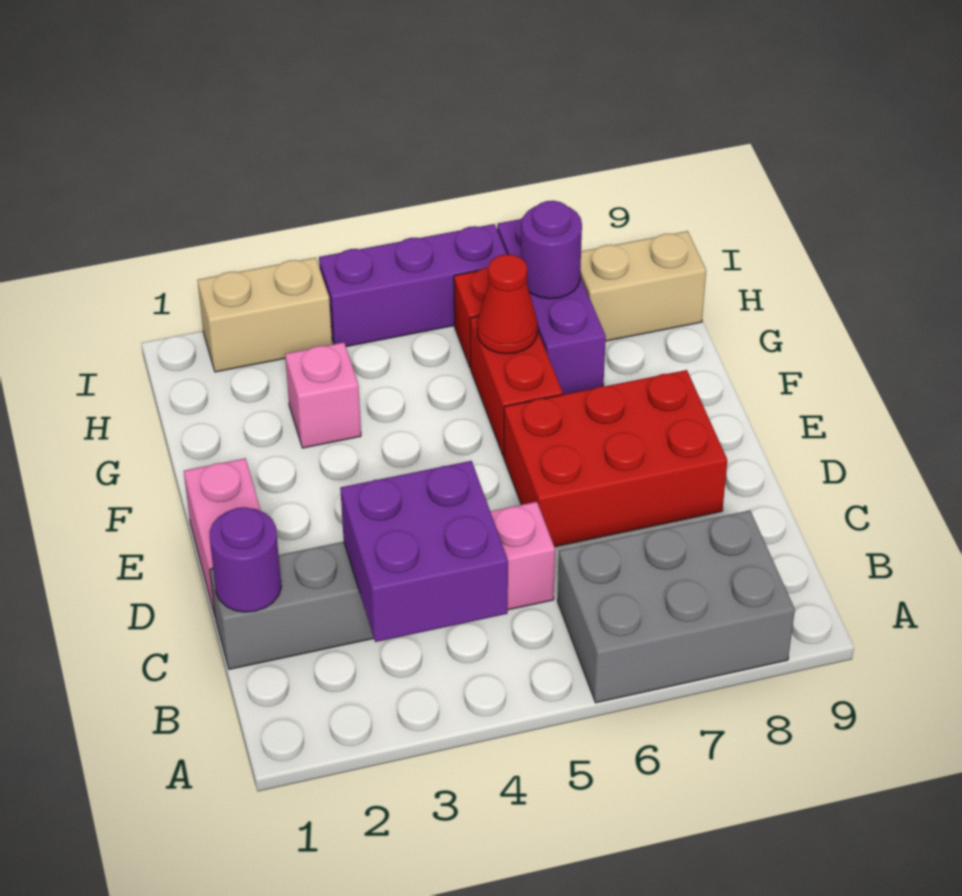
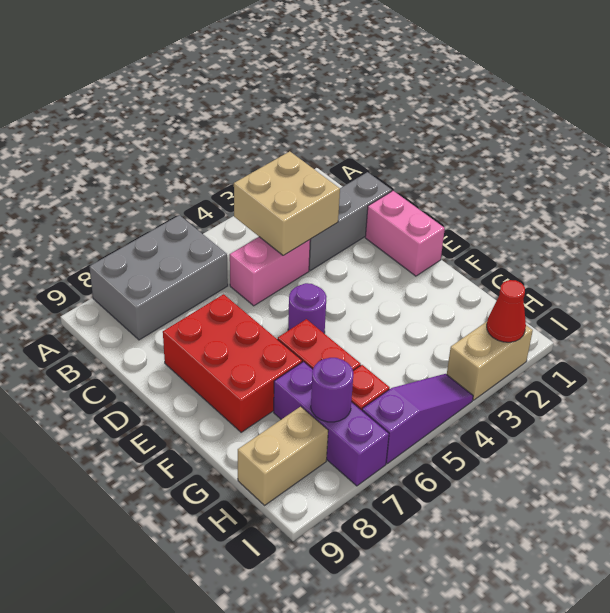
purple 2x2 brick [340,461,508,642] -> tan 2x2 brick [234,151,340,256]
purple 1x1 round brick [209,507,281,612] -> purple 1x1 round brick moved to [288,283,327,333]
red 2x3 brick [504,370,727,547] -> red 2x3 brick turned to [163,294,302,432]
pink 1x1 brick [285,342,361,448] -> none
red 1x1 cone [477,255,538,354] -> red 1x1 cone moved to [487,280,526,342]
purple 1x3 brick [319,224,507,347] -> purple 1x3 slope [362,374,473,463]

